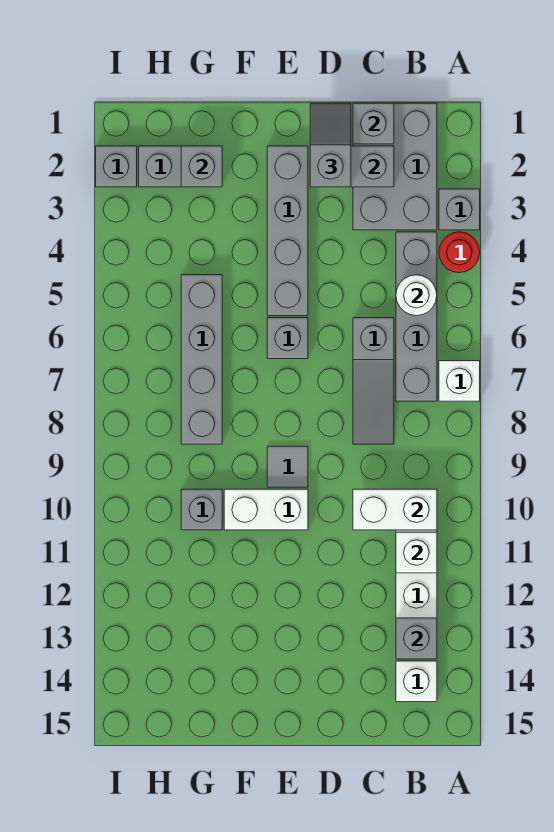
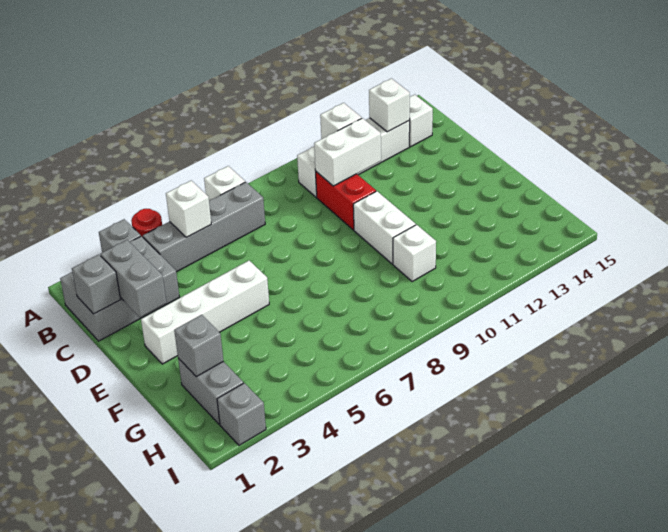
white 1x1 round brick [396,275,437,316] -> white 1x1 brick [166,181,211,237]
white 1x2 brick [353,489,437,530] -> white 1x2 brick turned to [314,118,381,186]
grey 1x1 brick [396,618,437,659] -> white 1x1 brick [369,78,410,132]
grey 1x3 slope [353,318,394,444] -> none
none -> red 1x2 brick [316,172,376,230]
grey 1x2 slope [310,103,351,187] -> none
grey 1x4 brick [267,146,308,316] -> white 1x4 brick [141,261,269,364]
grey 1x1 brick [267,318,308,359] -> none
grey 1x1 tile [267,446,308,487] -> none
grey 1x4 brick [181,275,222,444] -> none
grey 1x1 brick [181,489,222,530] -> white 1x1 brick [393,225,436,282]

